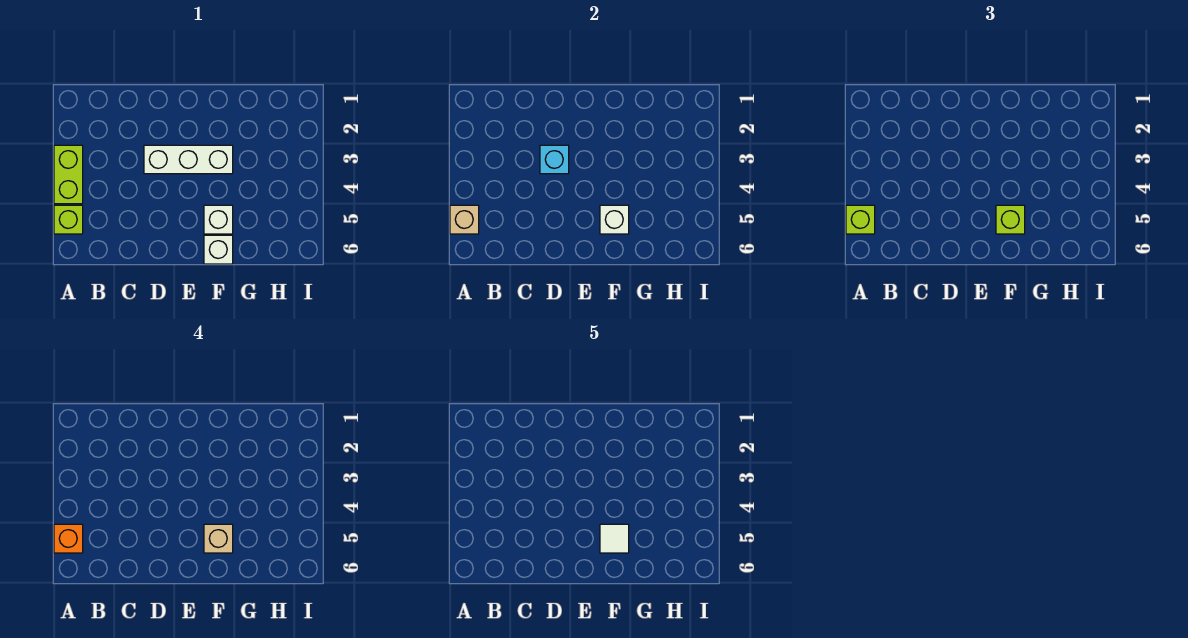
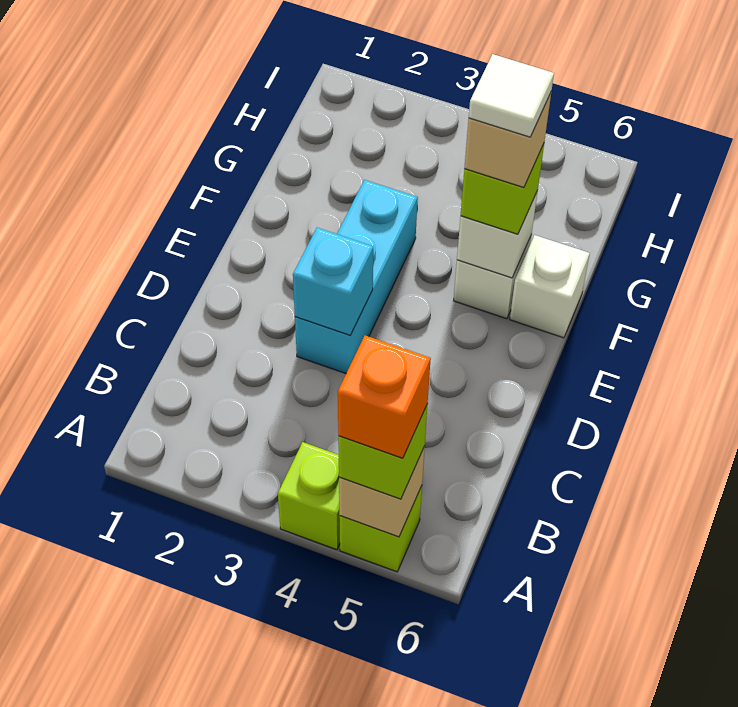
lime 1x2 brick [54,145,83,204] -> lime 1x1 brick [278,442,340,550]
white 1x3 brick [144,145,233,174] -> cyan 1x3 brick [295,180,418,374]

